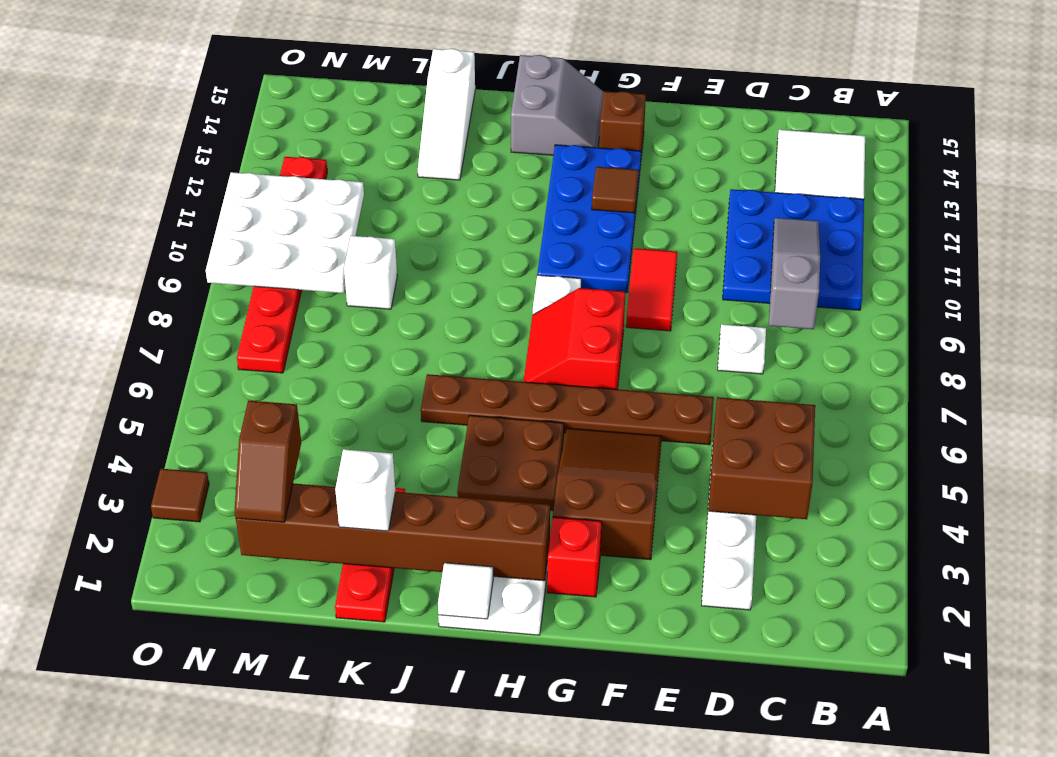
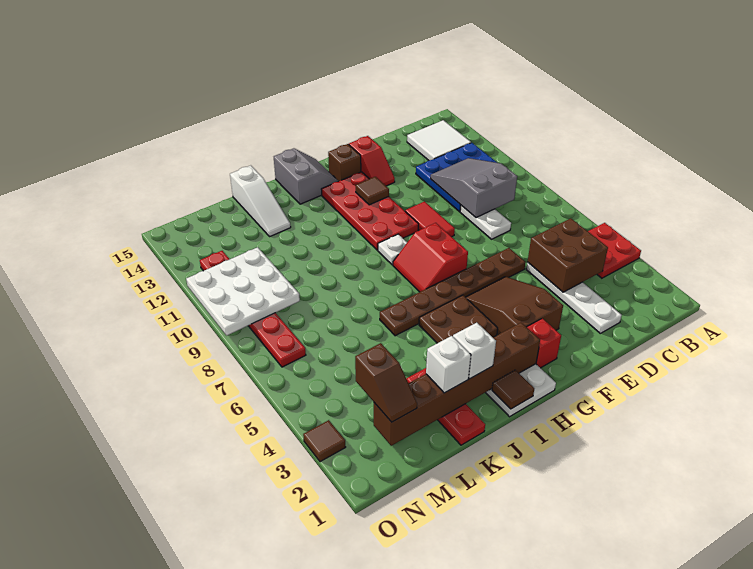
none -> red 2x2 plate [588,223,641,278]
grey 1x3 slope [769,218,820,329] -> grey 2x3 slope [431,158,517,218]
white 1x1 plate [718,324,766,374] -> white 1x2 plate [460,205,511,239]
none -> red 1x2 slope [349,136,395,186]
blue 2x4 plate [537,145,641,292] -> red 2x4 plate [321,172,419,250]
white 1x1 tile [438,563,493,619] -> brown 1x1 tile [492,370,534,409]
white 1x1 brick [344,236,397,309] -> white 1x1 brick moved to [453,323,496,379]

